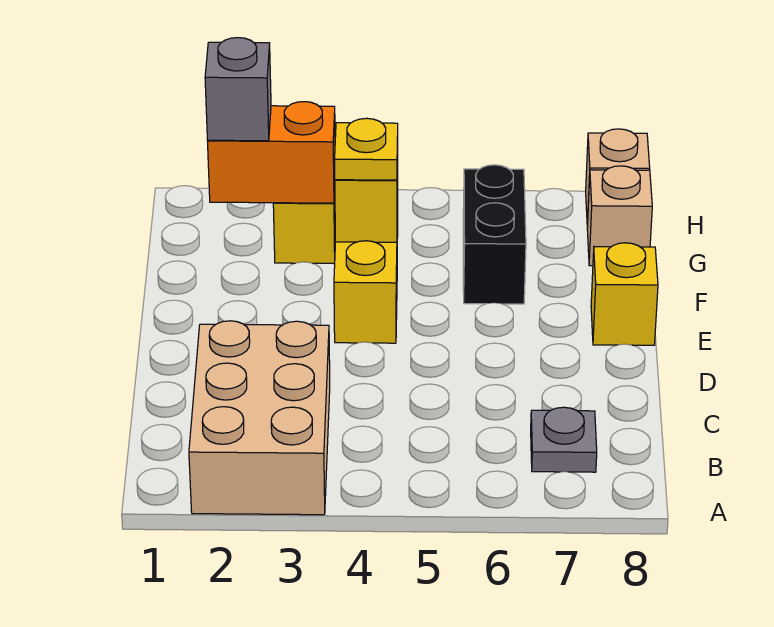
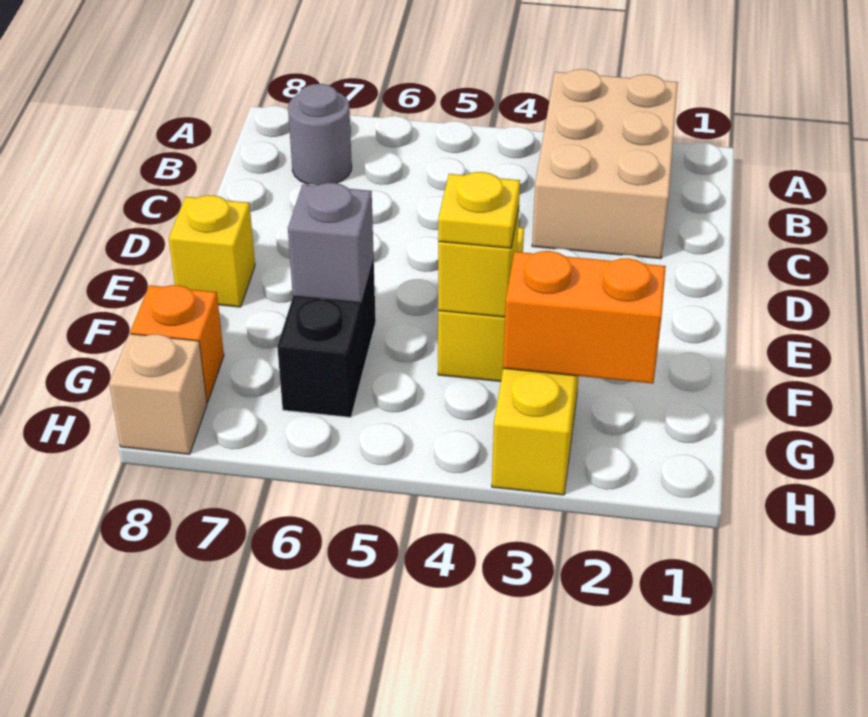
grey 1x1 plate [531,407,597,472] -> grey 1x1 round brick [288,84,352,185]
grey 1x1 brick [205,38,271,141] -> grey 1x1 brick moved to [288,183,374,303]
tan 1x1 brick [587,166,652,266] -> orange 1x1 brick [130,285,224,402]

